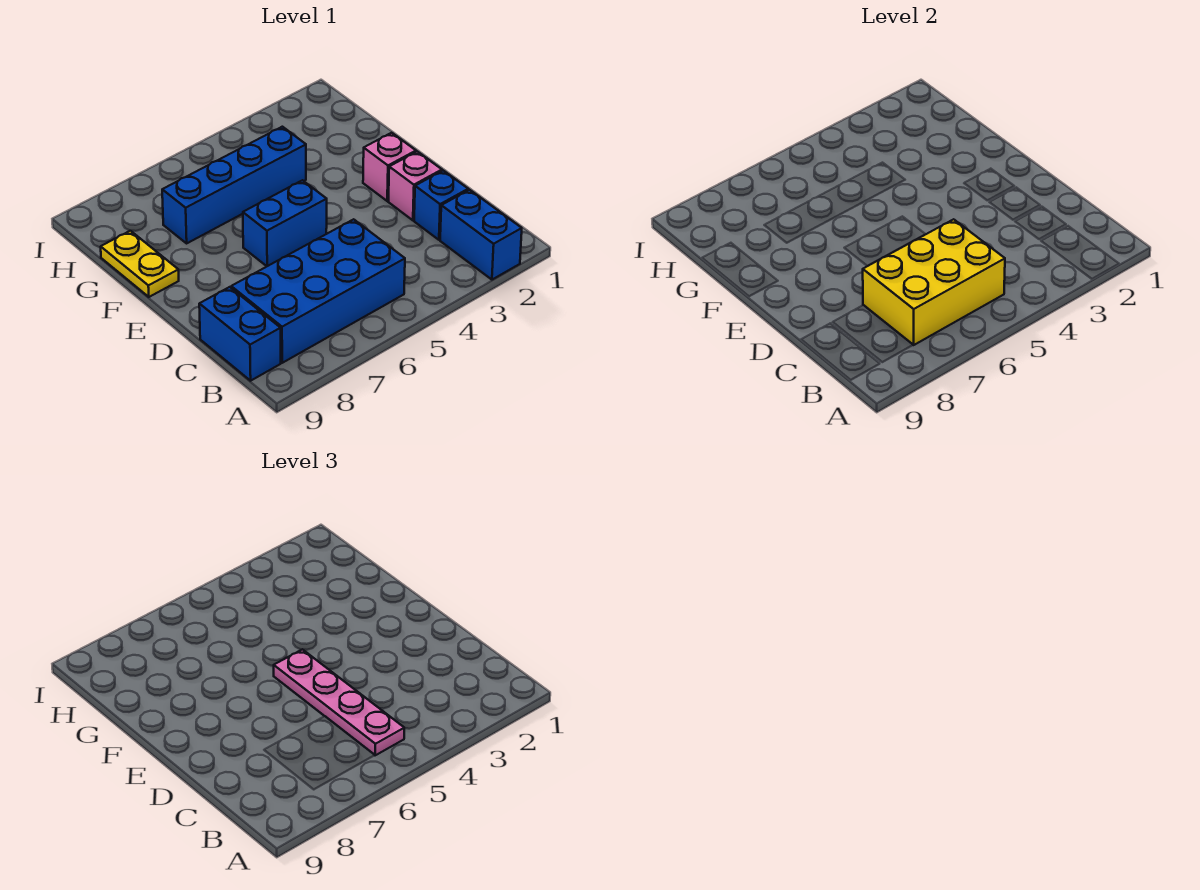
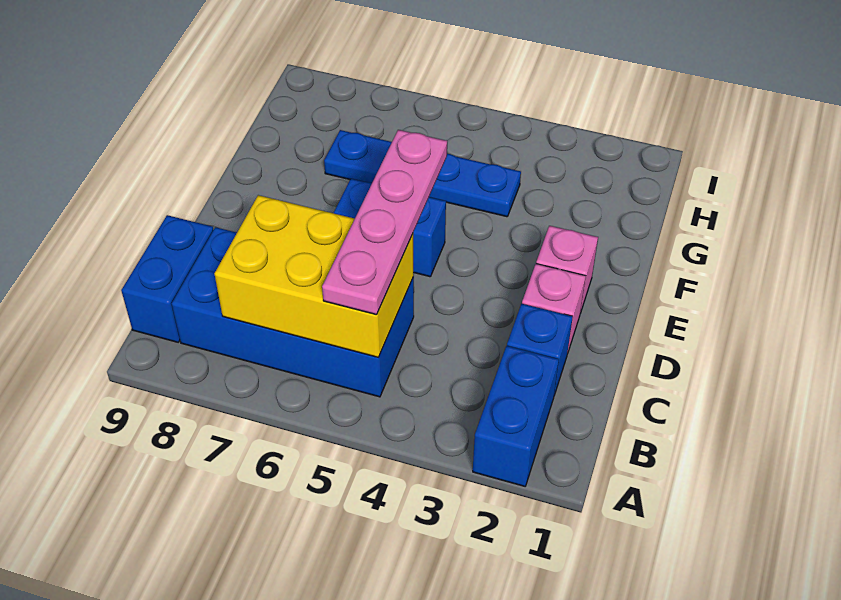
yellow 1x2 plate [101,231,179,297] -> none
blue 1x4 brick [162,127,306,243] -> blue 1x4 plate [324,130,521,217]

